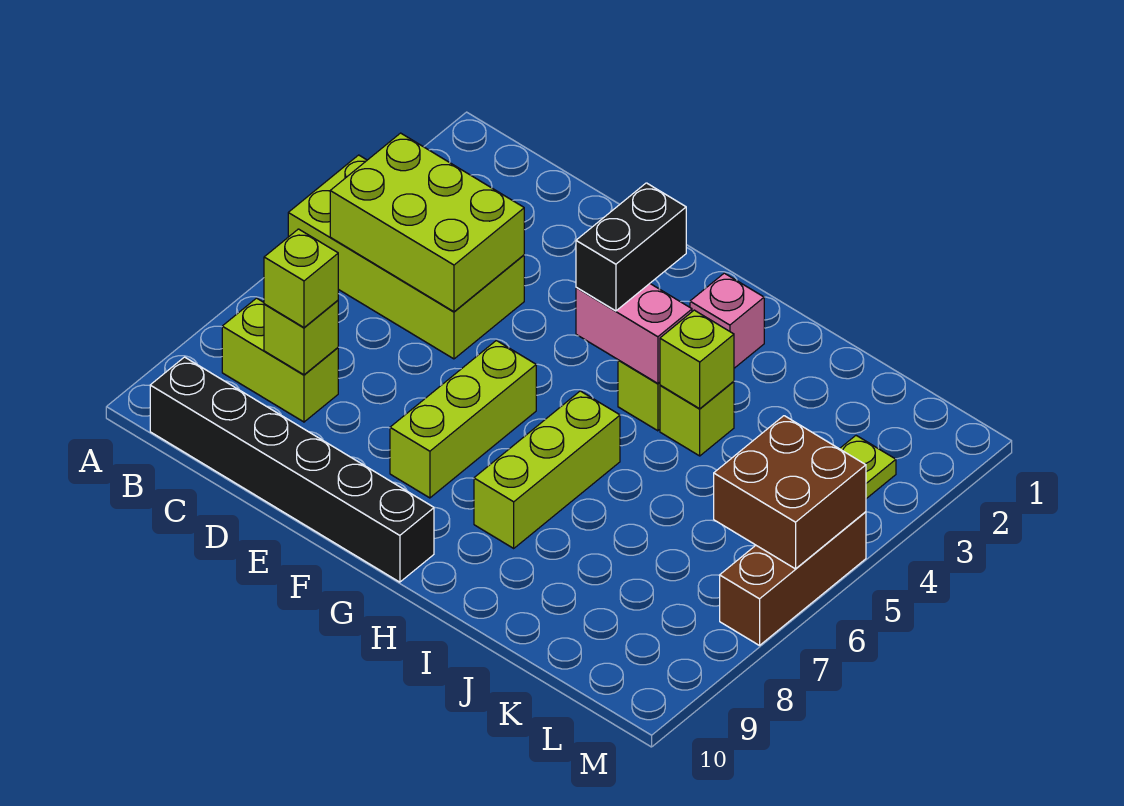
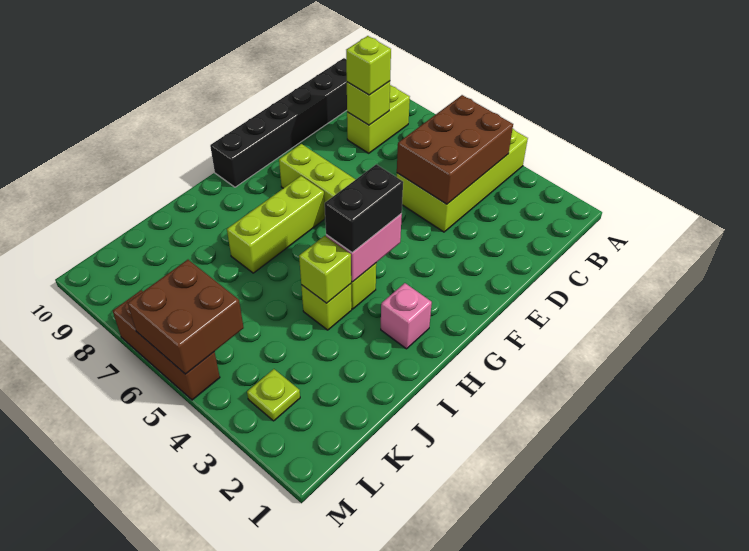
lime 2x3 brick [330,133,524,312] -> brown 2x3 brick [397,95,513,204]
black 1x2 brick [576,183,686,311] -> black 1x2 brick turned to [325,164,403,253]
lime 1x3 brick [474,391,620,548] -> lime 1x3 brick turned to [227,176,325,273]

